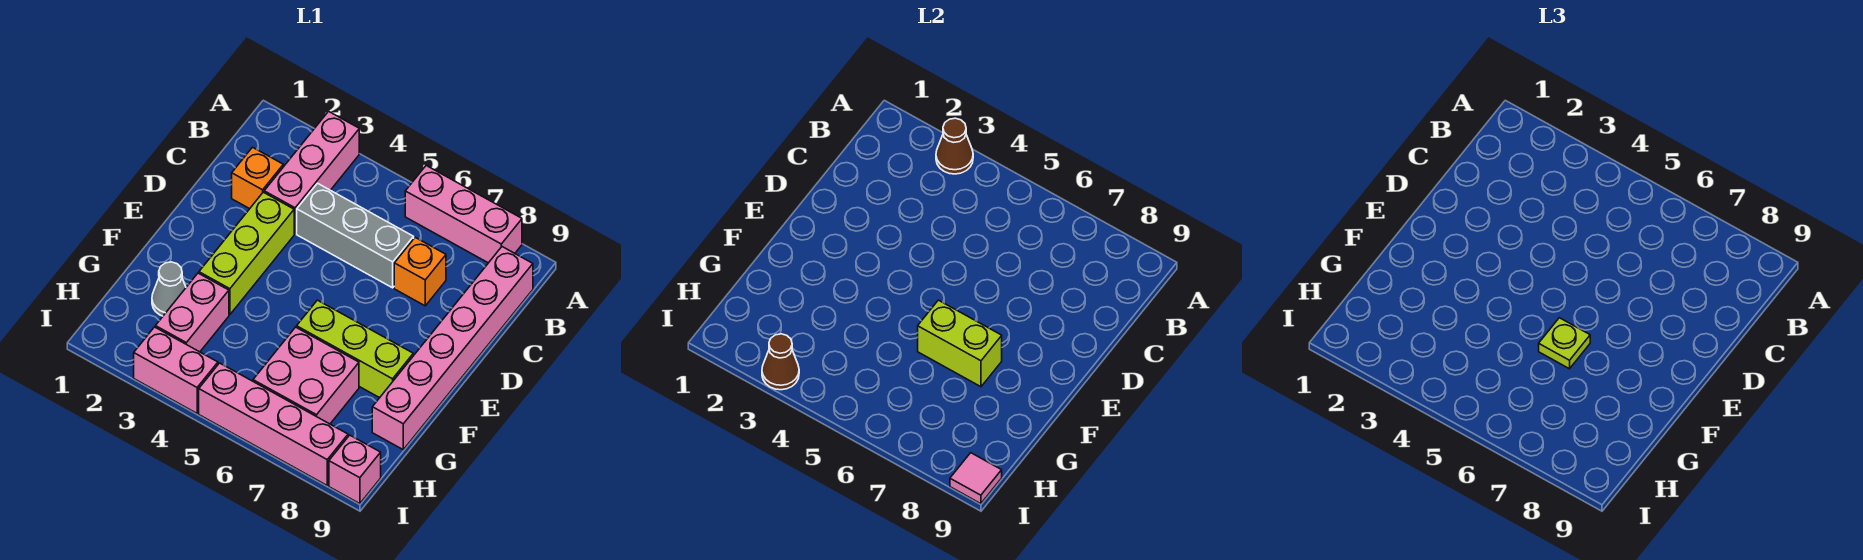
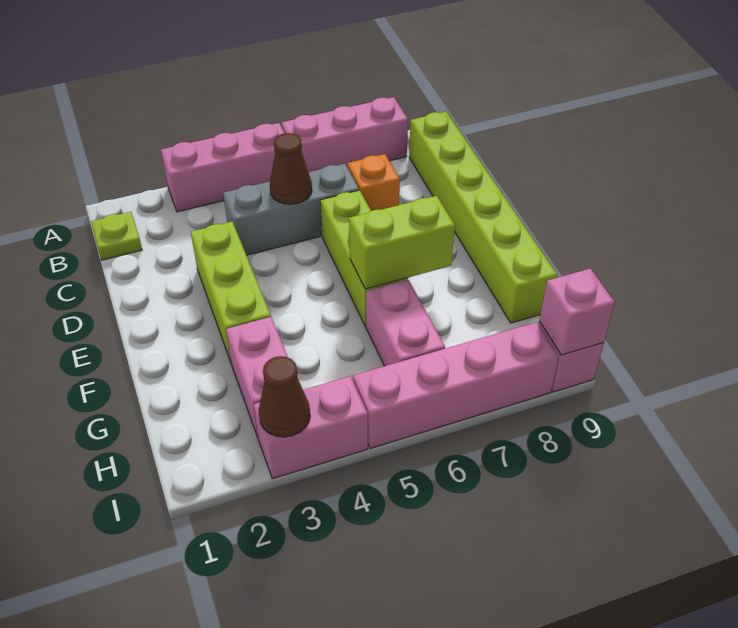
pink 1x3 brick [264,111,359,234] -> pink 1x3 brick turned to [161,123,285,212]
brown 1x1 cone [936,118,973,174] -> brown 1x1 cone moved to [270,133,312,204]
pink 1x6 brick [372,247,533,450] -> lime 1x6 brick [409,112,557,323]
orange 1x1 brick [232,147,283,209] -> none
lime 1x3 brick [297,300,413,398] -> lime 1x3 brick turned to [320,190,408,327]
lime 1x1 plate [1539,318,1590,369] -> lime 1x1 plate moved to [91,212,142,260]
grey 1x1 cone [152,262,186,316] -> none
pink 2x2 brick [253,327,359,424] -> pink 1x2 brick [366,280,445,366]
pink 1x1 tile [950,453,1002,504] -> pink 1x1 brick [539,268,615,355]

